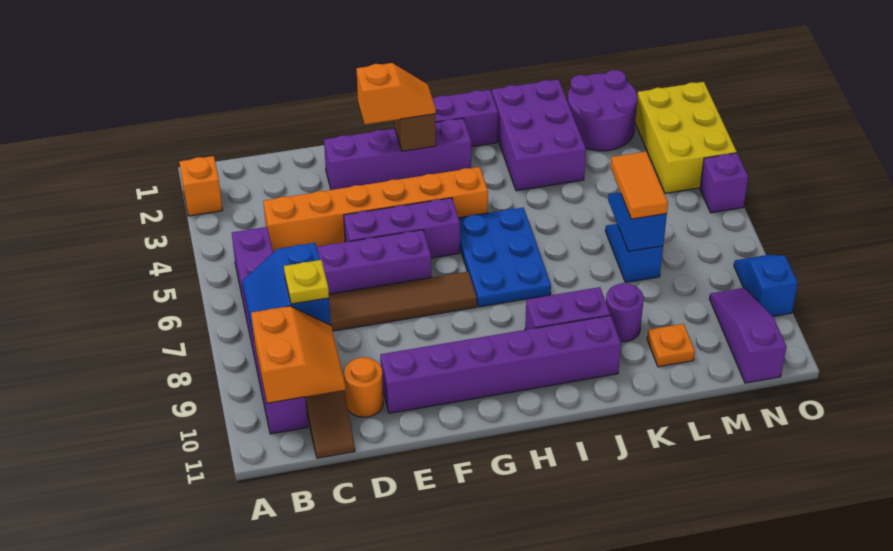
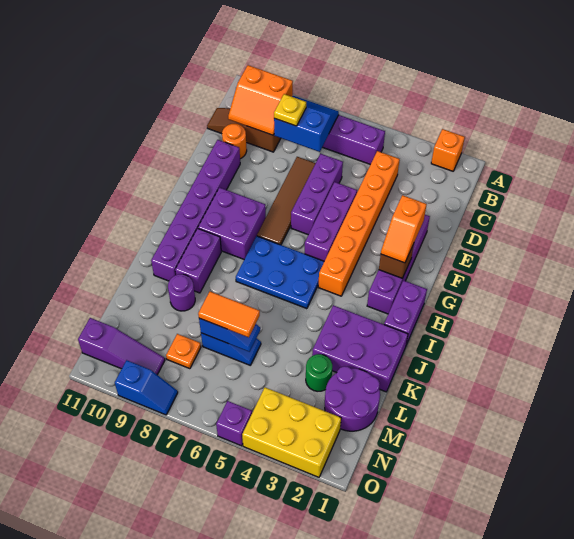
none -> purple 2x2 brick [198,188,266,259]
none -> green 1x1 round brick [306,354,332,391]
orange 1x1 plate [647,324,695,367] -> orange 1x1 plate moved to [166,334,201,369]

